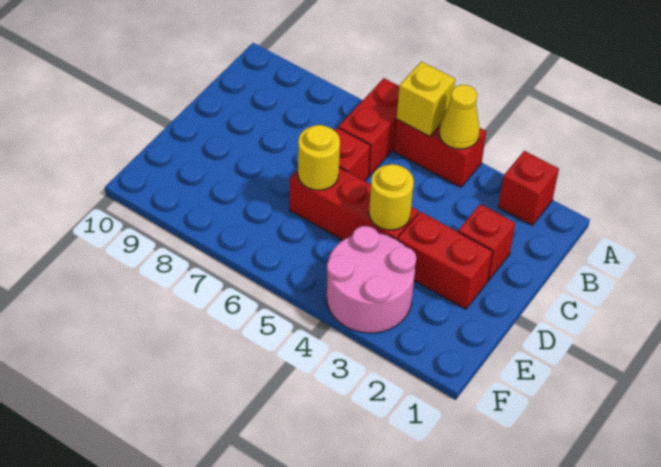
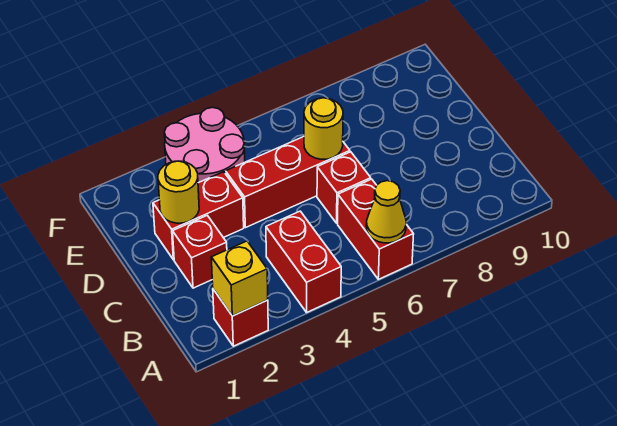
red 1x2 brick [394,120,486,187] -> red 1x2 brick turned to [266,211,341,312]
yellow 1x1 cone [439,85,480,149] -> yellow 1x1 cone moved to [366,181,406,243]
yellow 1x1 brick [397,62,455,137] -> yellow 1x1 brick moved to [211,241,268,316]
yellow 1x1 round brick [369,164,414,230] -> yellow 1x1 round brick moved to [158,161,199,223]

